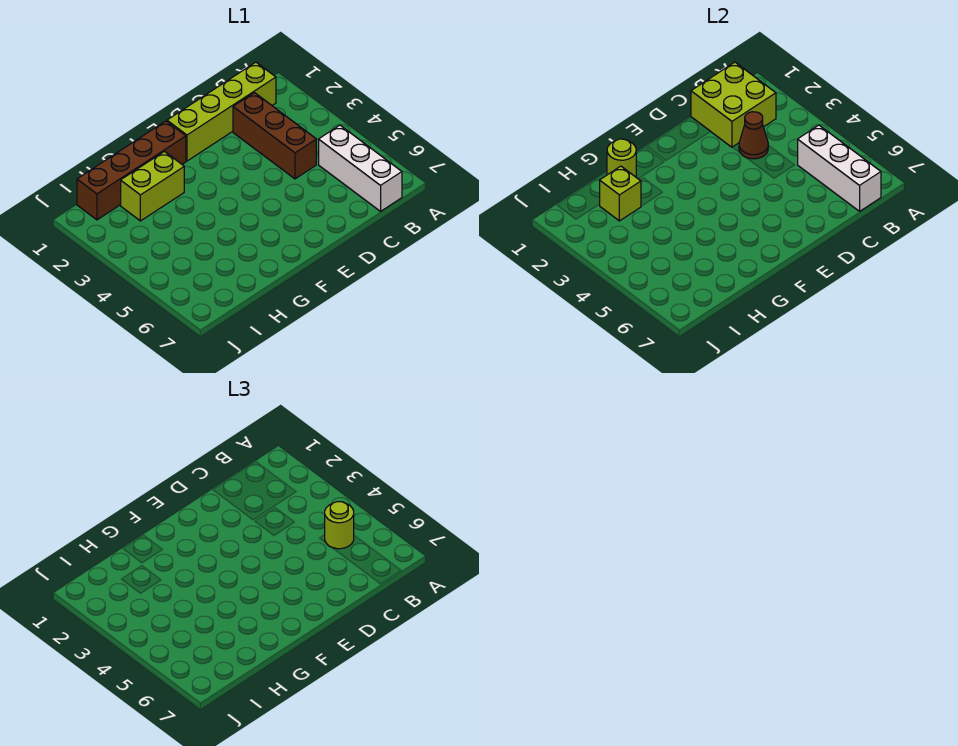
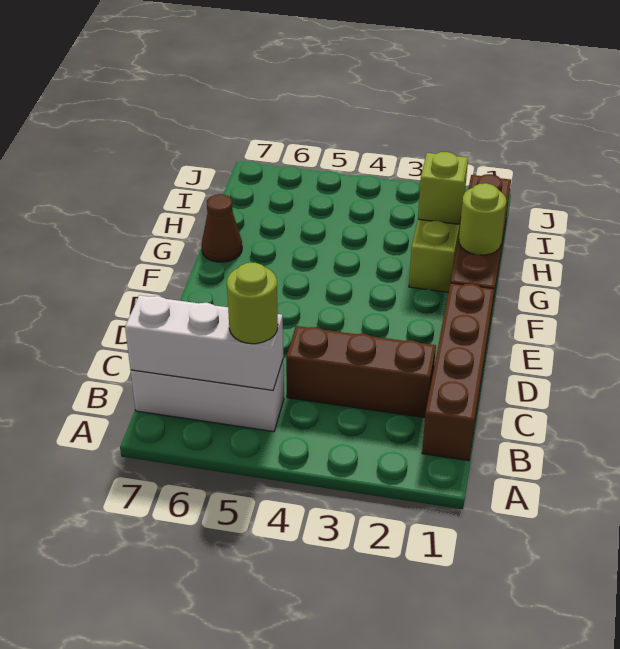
lime 1x4 brick [167,62,276,161] -> brown 1x4 brick [422,283,494,461]
lime 2x2 brick [691,62,776,147] -> none
brown 1x1 cone [739,112,768,159] -> brown 1x1 cone moved to [202,194,242,262]

